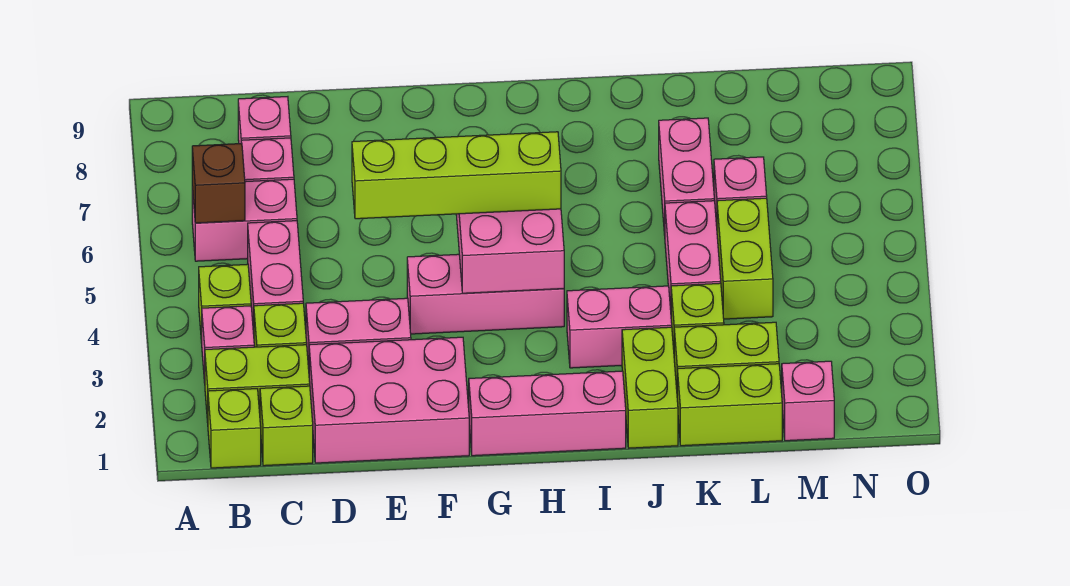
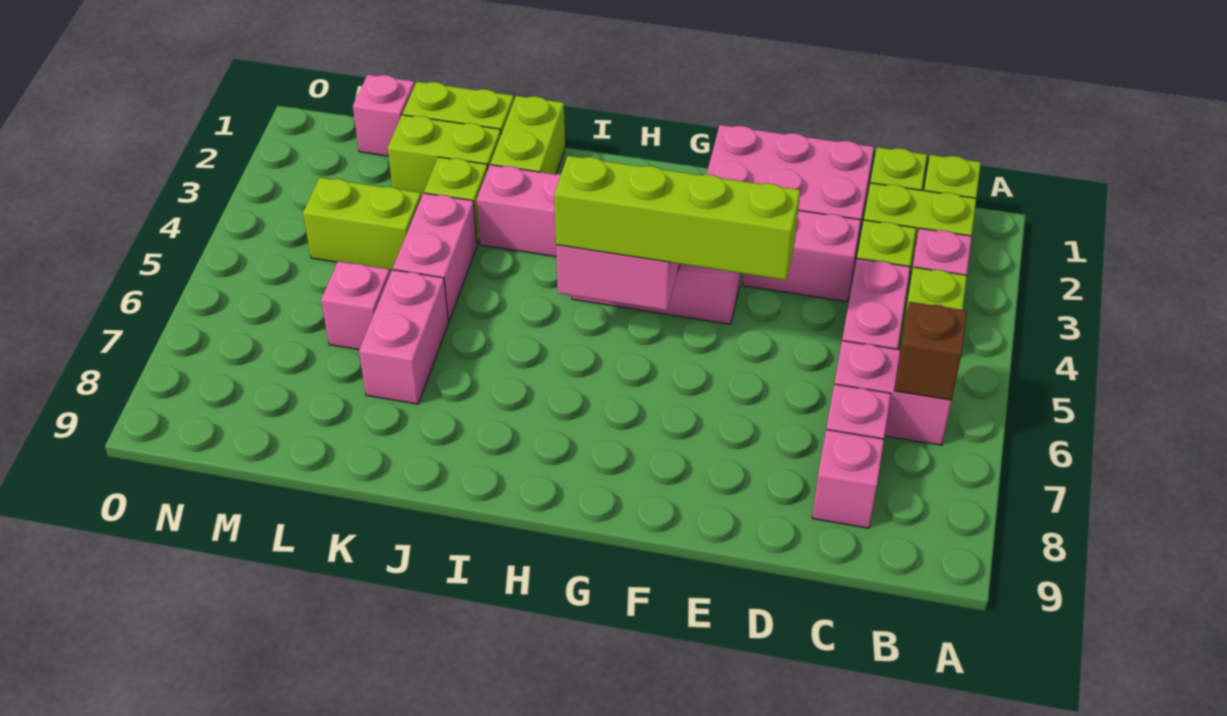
pink 1x3 brick [469,371,626,456] -> none
lime 1x2 brick [717,198,773,319] -> lime 1x2 brick turned to [303,178,421,271]

